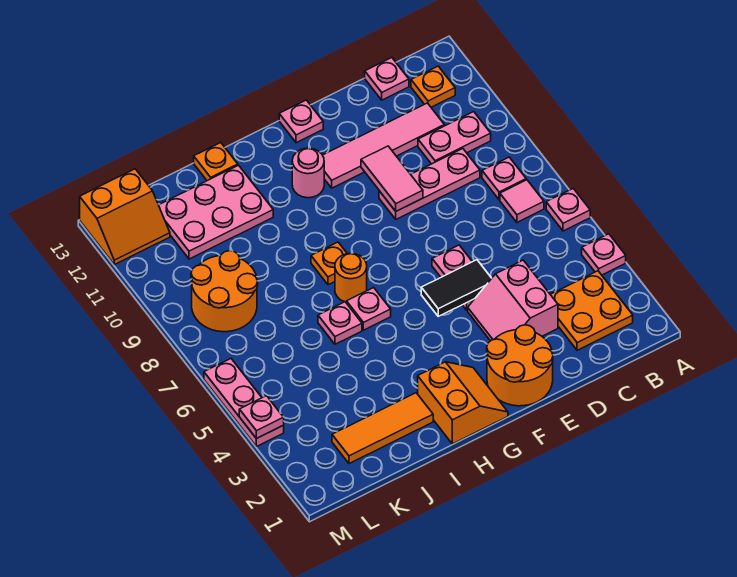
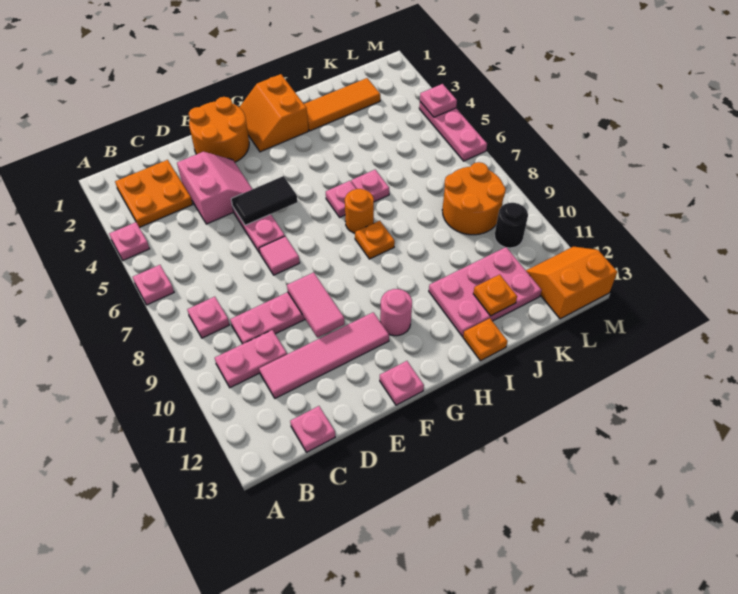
pink 1x1 tile [500,180,544,222] -> pink 1x1 tile moved to [259,236,300,275]
orange 1x1 plate [411,66,455,107] -> orange 1x1 plate moved to [473,275,517,316]
none -> black 1x1 round brick [495,203,528,248]

